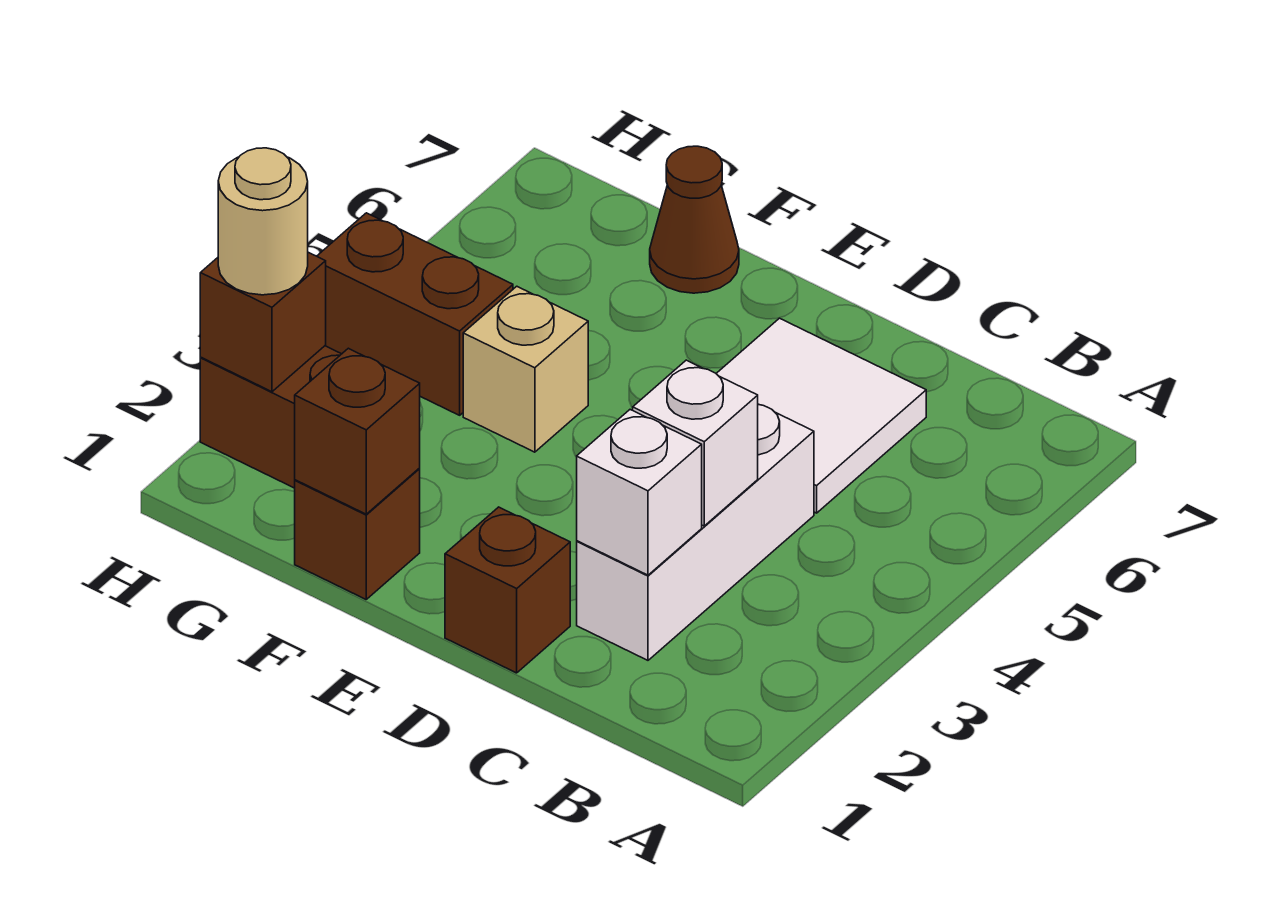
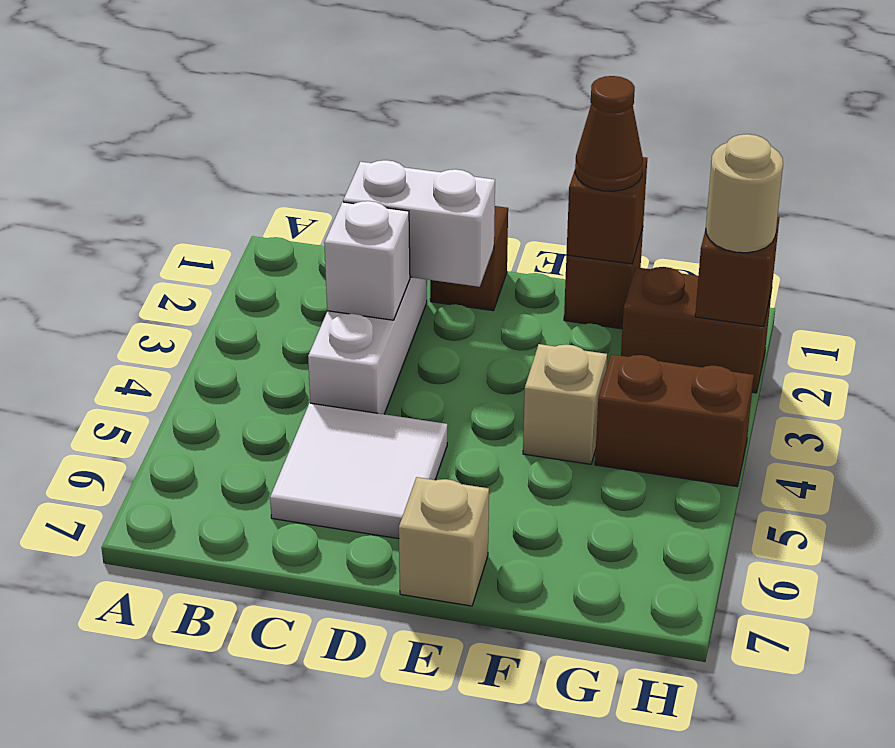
white 1x1 brick [577,410,702,575] -> white 1x2 brick [343,160,495,287]
none -> tan 1x1 brick [399,477,489,606]
brown 1x1 cone [650,146,739,293] -> brown 1x1 cone moved to [575,76,643,191]

